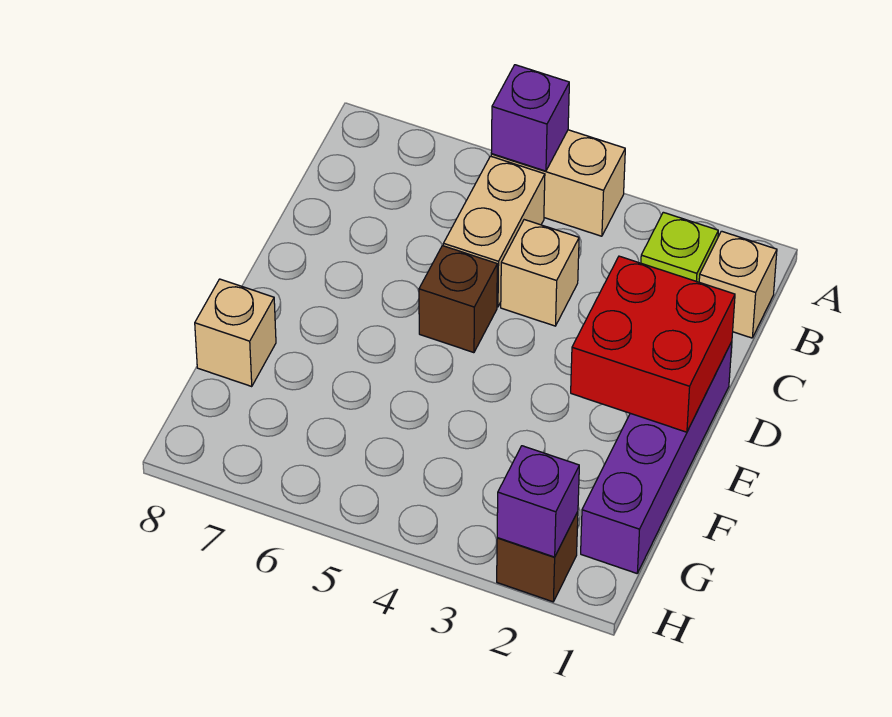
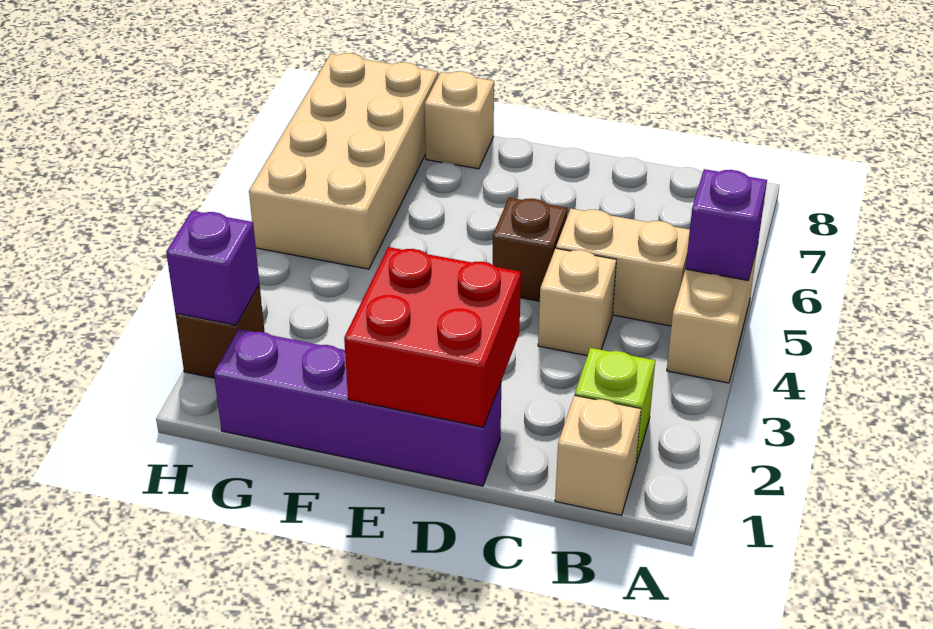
none -> tan 2x4 brick [249,53,438,269]

